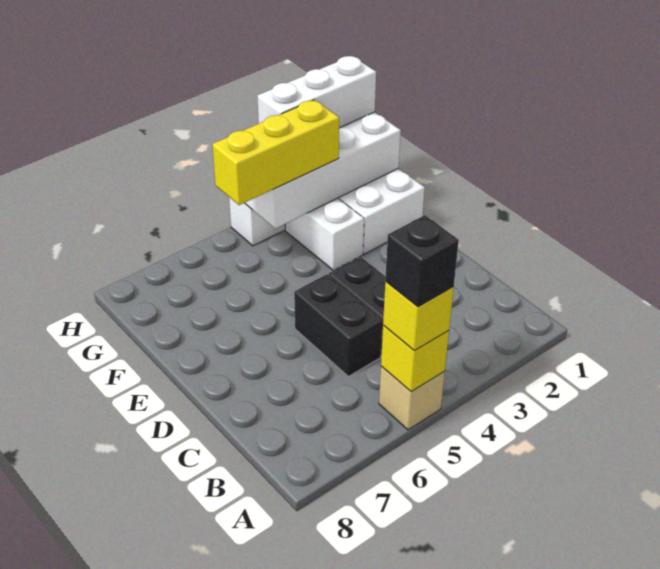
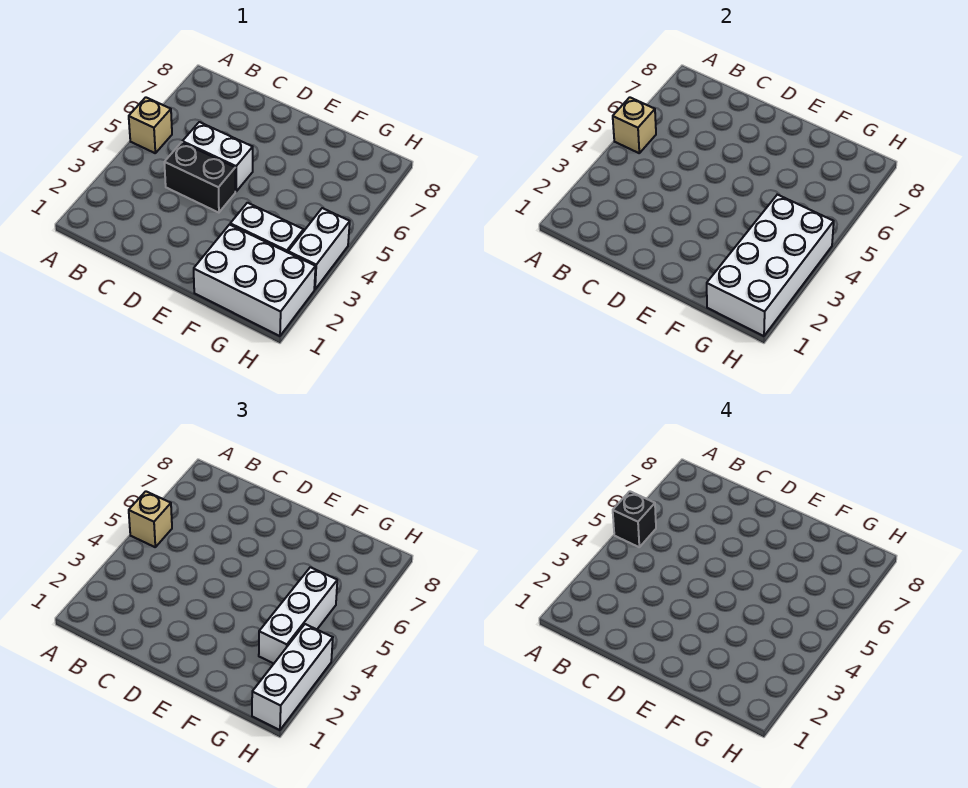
yellow 1x1 brick [381,326,449,392] -> tan 1x1 brick [613,97,656,153]
yellow 1x1 brick [383,281,454,351] -> tan 1x1 brick [129,491,172,547]
black 1x2 brick [294,274,383,376] -> white 1x2 brick [182,122,253,191]
yellow 1x3 brick [212,100,339,205] -> white 1x3 brick [259,567,337,664]

